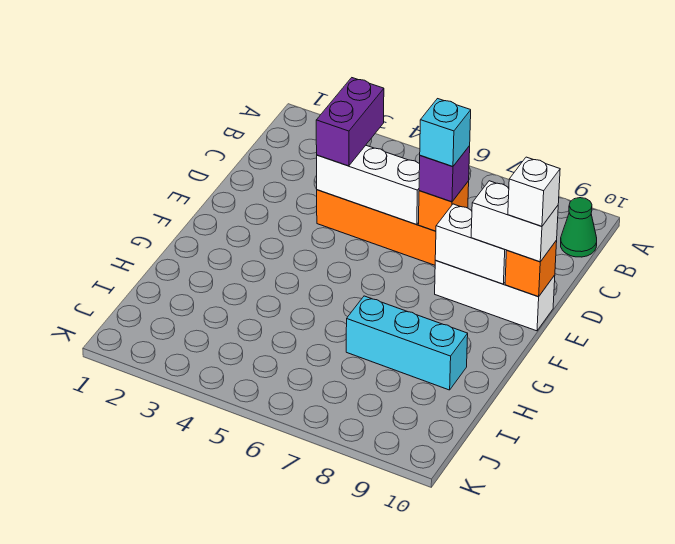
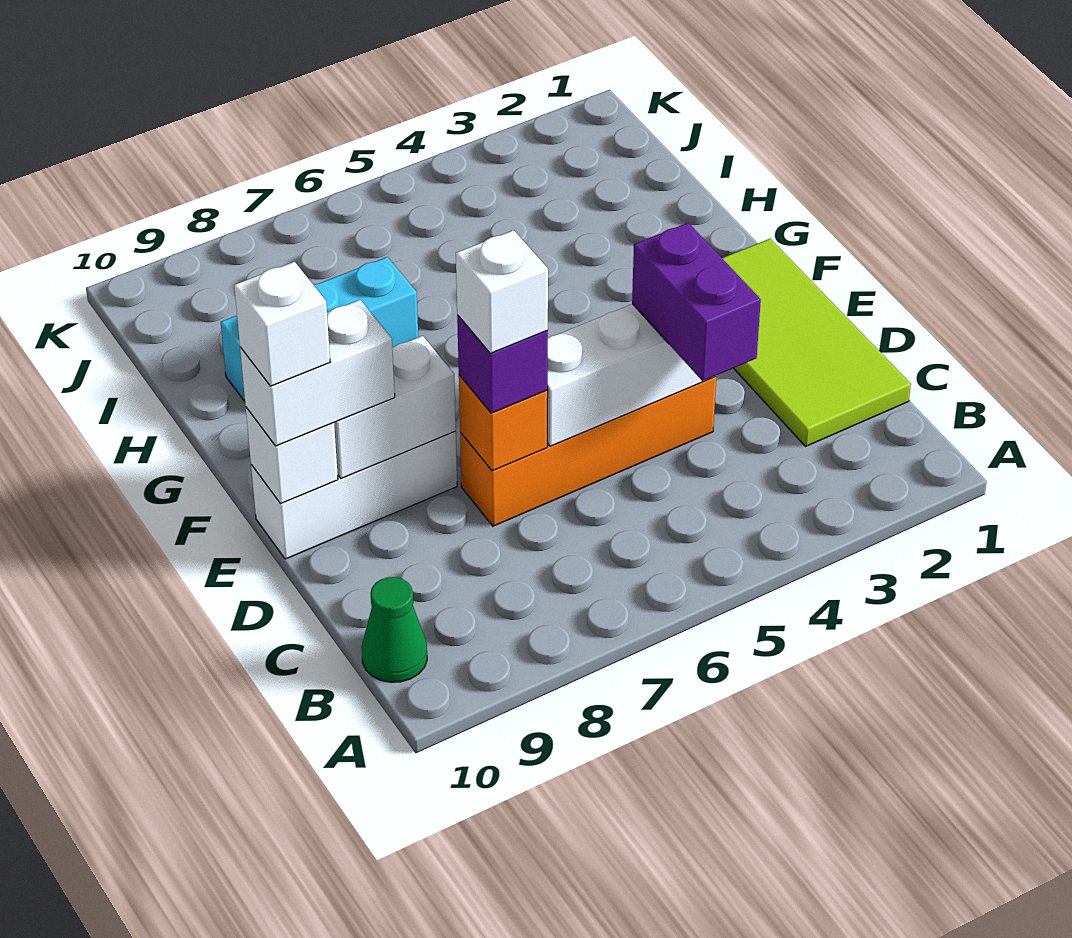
none -> lime 2x4 tile [722,239,911,447]
cyan 1x1 brick [420,99,471,167] -> white 1x1 brick [456,230,548,353]
orange 1x1 brick [505,240,557,297] -> white 1x1 brick [246,407,338,504]

